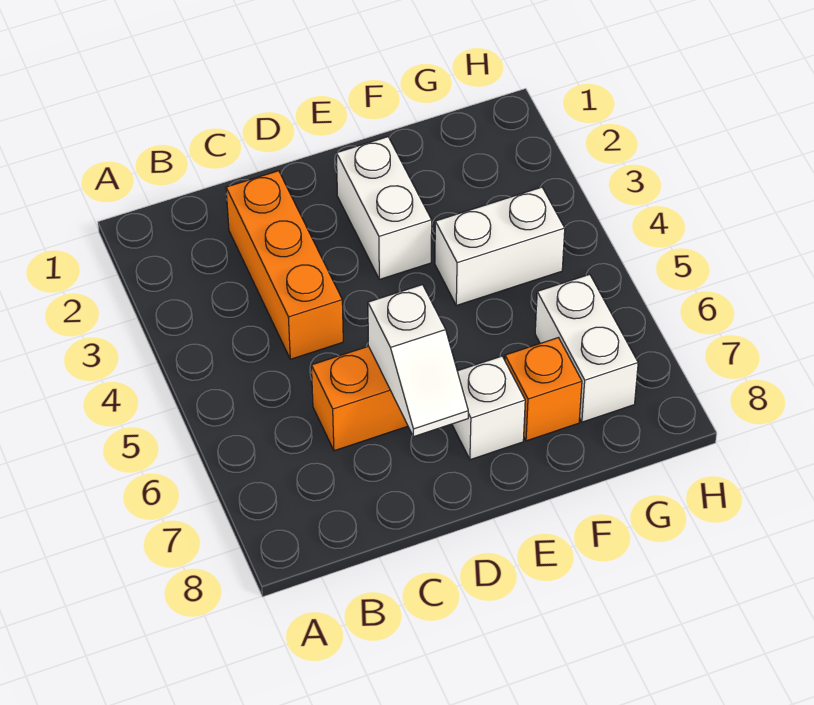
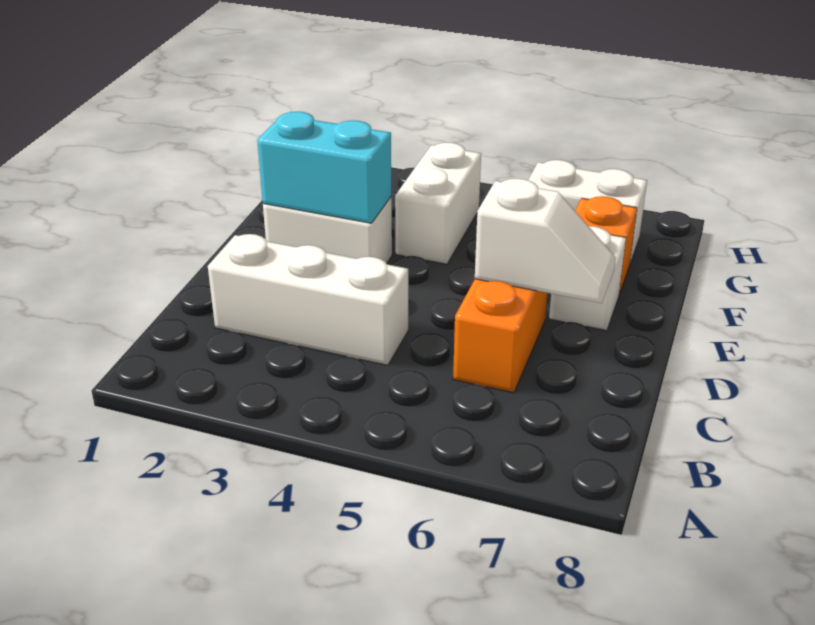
orange 1x3 brick [226,171,343,359] -> white 1x3 brick [208,234,408,365]
none -> cyan 1x2 brick [257,112,391,223]

